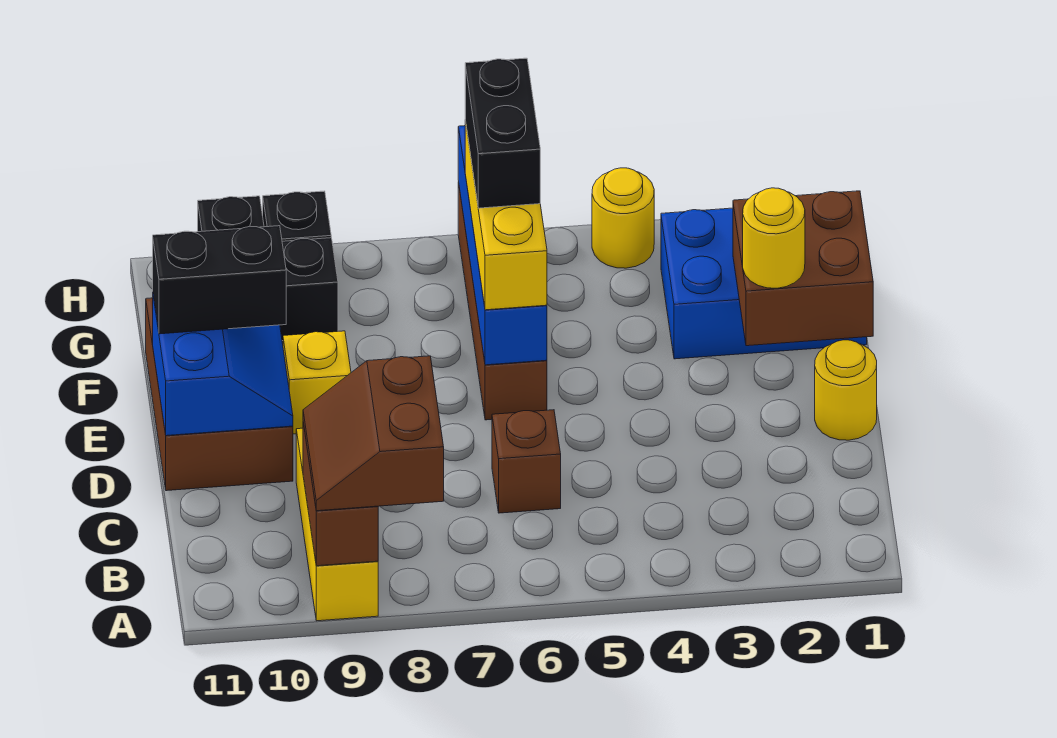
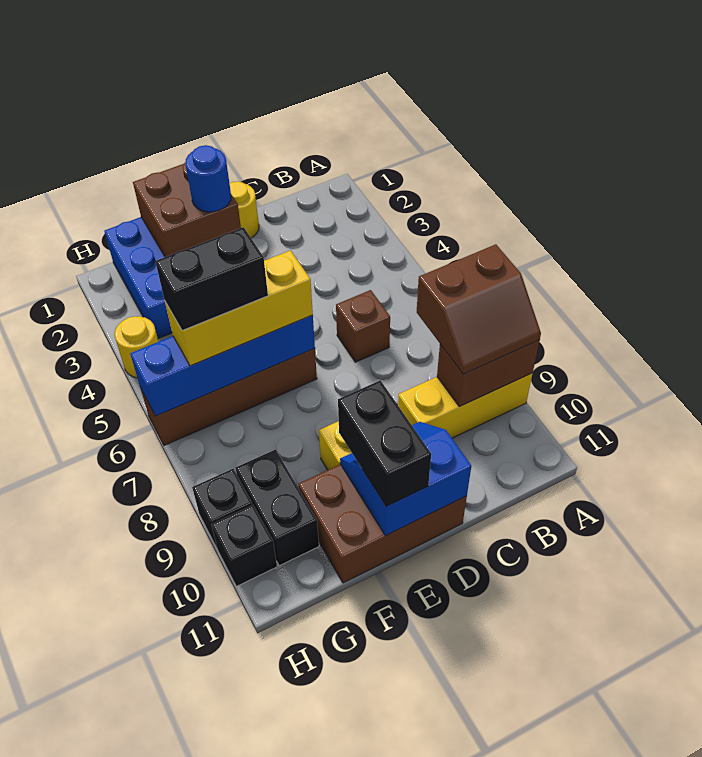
yellow 1x1 round brick [743,188,805,288] -> blue 1x1 round brick [185,145,231,212]

